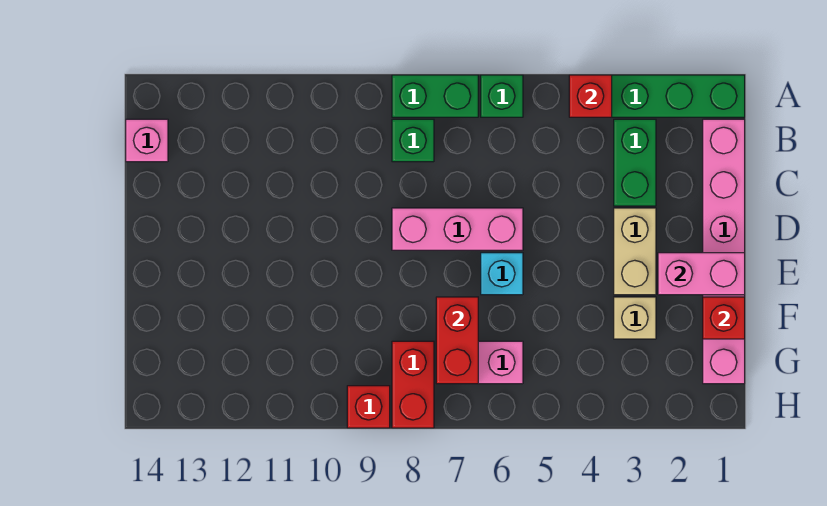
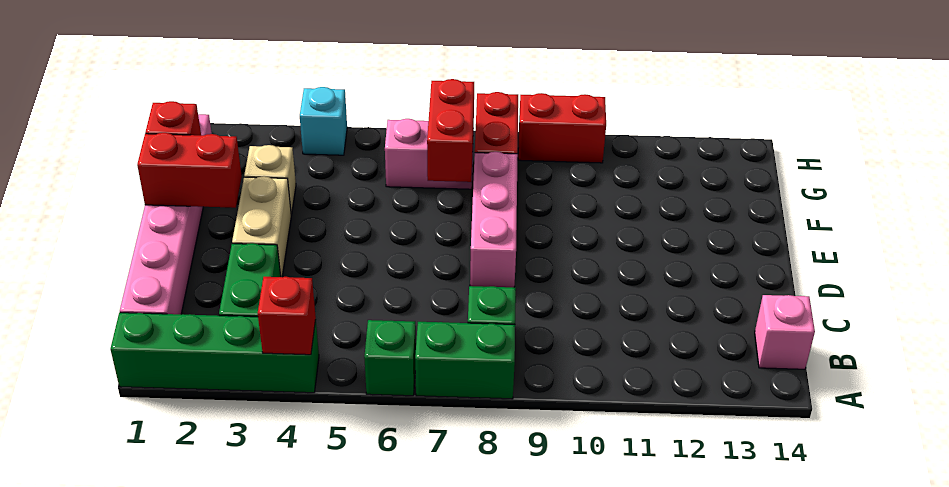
pink 1x3 brick [392,208,523,250] -> pink 1x3 brick turned to [470,152,518,287]
pink 1x2 brick [658,253,745,295] -> red 1x2 brick [137,133,242,208]
cyan 1x1 brick [481,253,523,295] -> cyan 1x1 brick moved to [300,87,347,155]
red 1x1 brick [347,386,390,428] -> red 1x2 brick [518,93,606,163]

